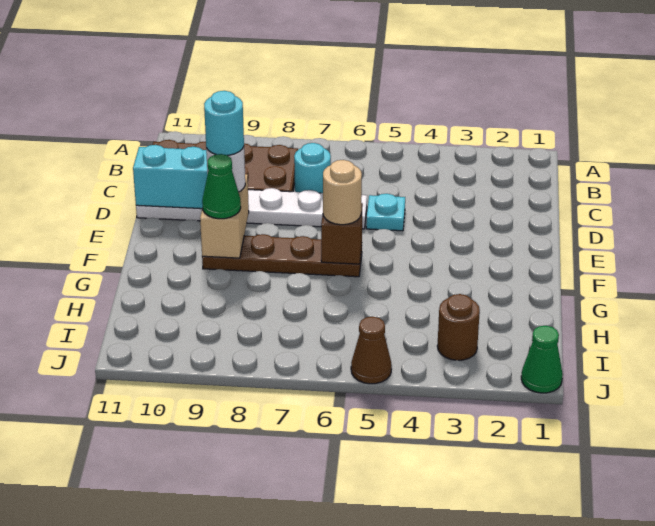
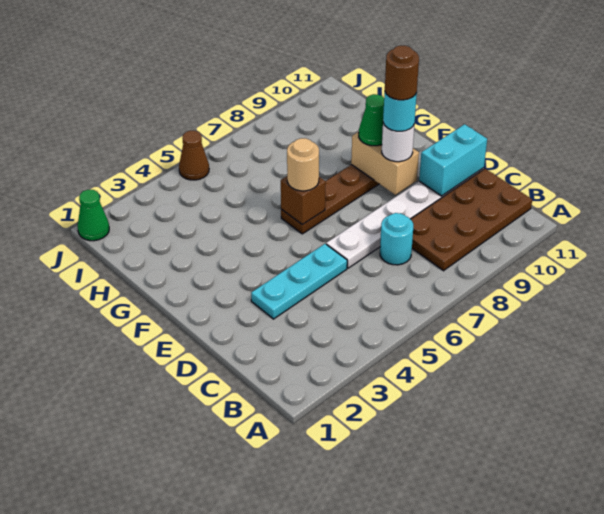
cyan 1x1 plate [366,194,405,231] -> cyan 1x3 plate [251,244,347,319]
brown 1x1 round brick [437,294,480,360] -> brown 1x1 round brick moved to [385,46,419,100]

